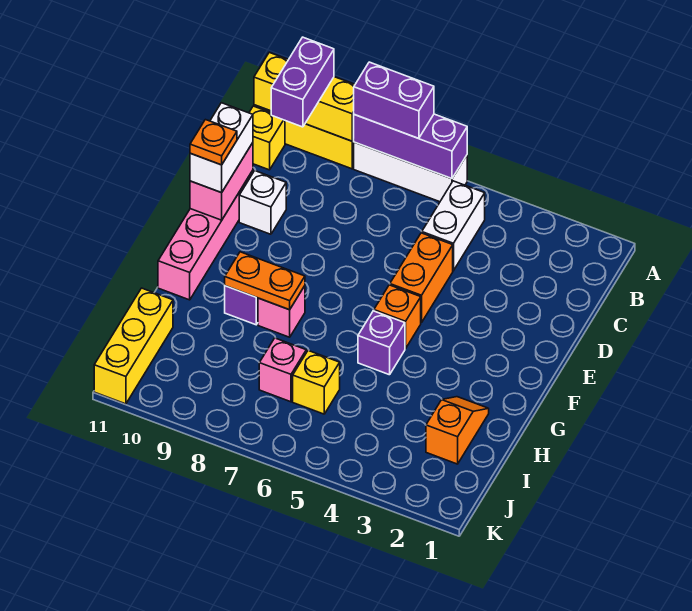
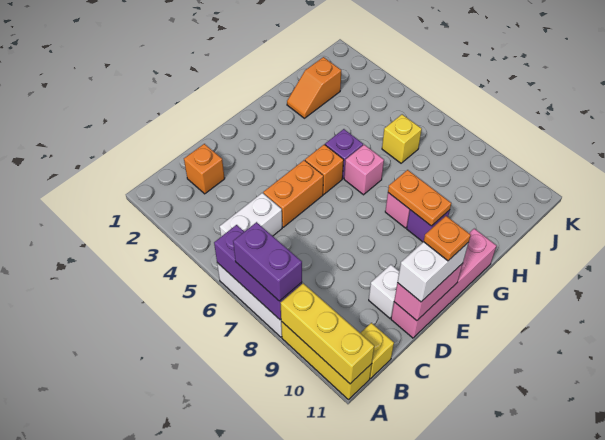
purple 1x2 brick [271,37,334,127] -> none
none -> orange 1x1 brick [184,144,225,194]
pink 1x1 brick [259,338,306,402] -> pink 1x1 brick moved to [344,145,384,195]
yellow 1x3 brick [94,288,173,404] -> none

